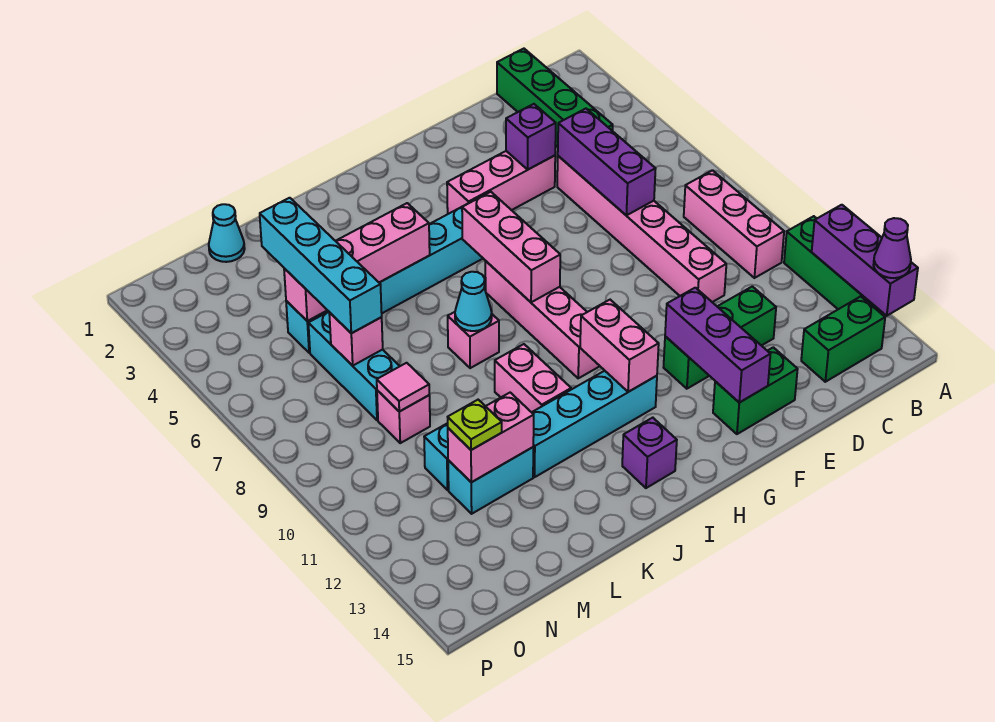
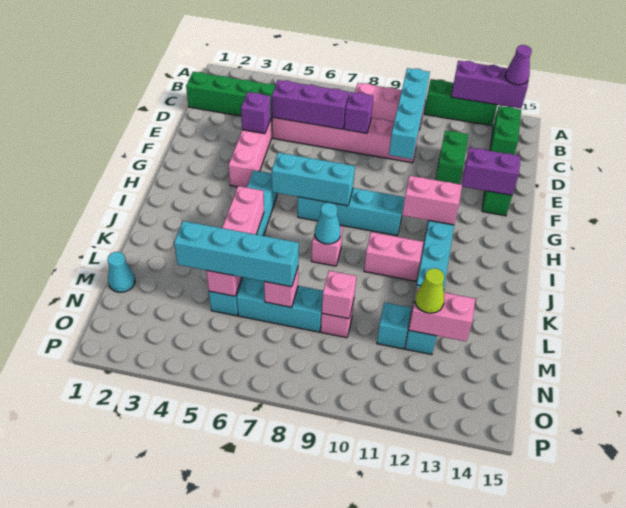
none -> cyan 1x4 brick [389,68,430,159]
green 1x3 brick [664,286,776,389] -> green 1x2 brick [436,130,468,184]
purple 1x3 brick [665,288,770,403] -> purple 1x2 brick [462,147,521,195]
pink 1x3 brick [462,192,560,302] -> cyan 1x3 brick [272,153,355,206]
pink 1x4 brick [485,261,600,378] -> cyan 1x4 brick [298,188,405,236]
purple 1x1 brick [622,418,677,488] -> purple 1x1 brick moved to [344,92,374,133]
pink 1x2 brick [448,393,534,482] -> pink 1x2 brick turned to [409,287,475,341]
pink 1x1 tile [377,363,429,412] -> pink 1x1 brick [322,271,356,319]
lime 1x1 plate [448,400,502,450] -> lime 1x1 cone [415,268,444,313]

